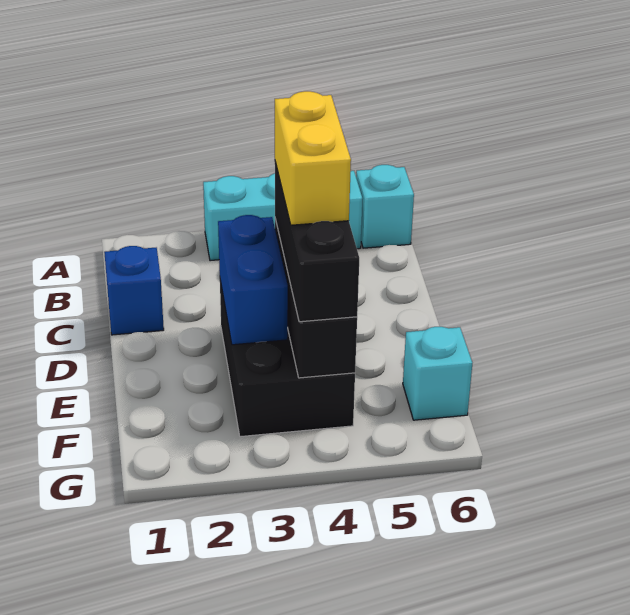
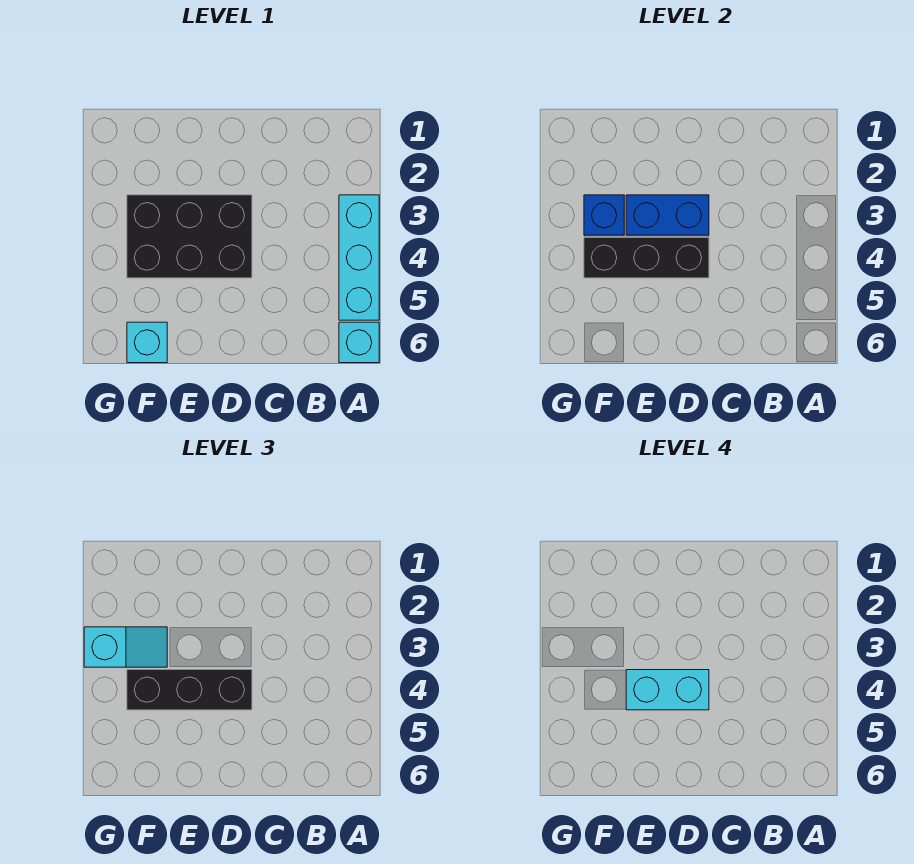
blue 1x1 brick [104,246,164,335] -> blue 1x1 brick moved to [584,195,624,235]
yellow 1x2 brick [275,91,351,225] -> cyan 1x2 brick [626,670,709,710]
none -> cyan 1x2 slope [84,627,167,667]

